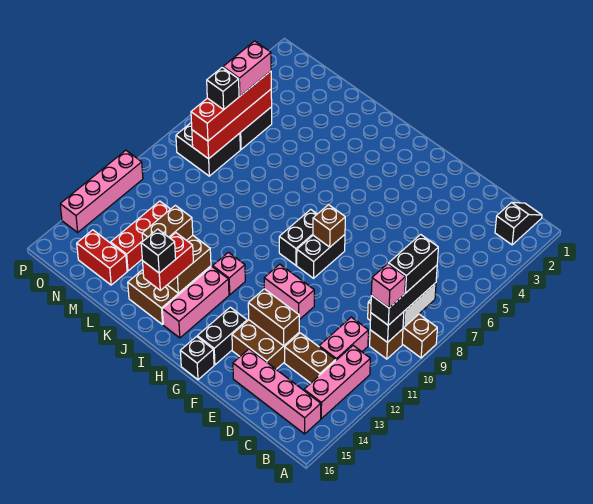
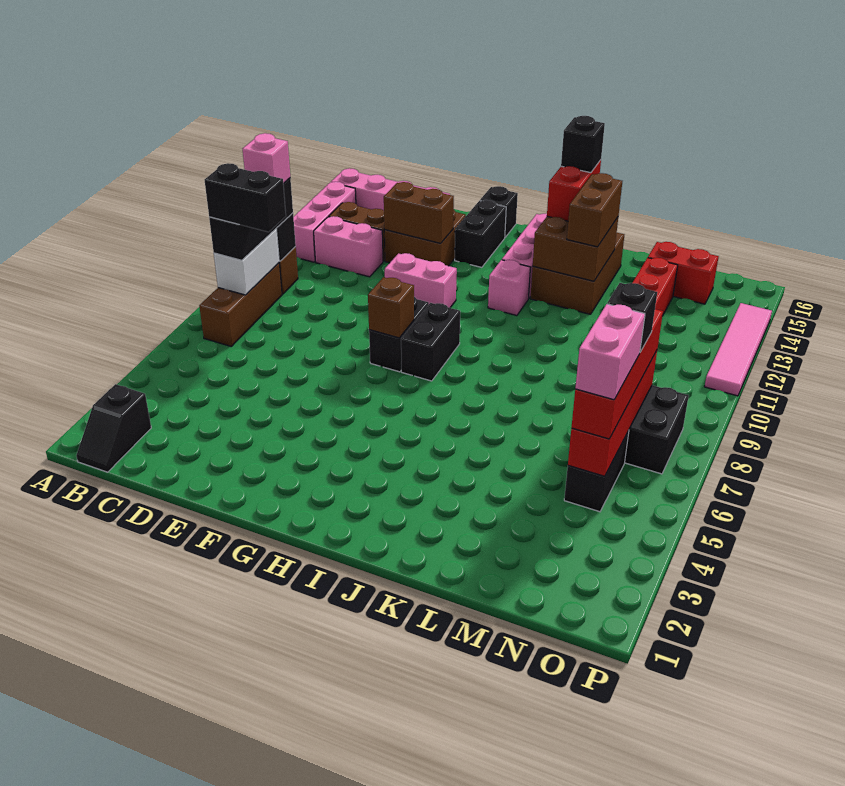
brown 1x3 brick [368,300,437,358] -> brown 1x3 brick turned to [199,263,282,346]
black 1x2 brick [389,234,438,293] -> black 1x2 brick turned to [205,163,286,232]
pink 1x2 brick [319,317,368,360] -> pink 1x2 brick turned to [314,216,383,277]
pink 1x4 brick [60,150,143,232] -> pink 1x4 tile [705,303,772,396]

